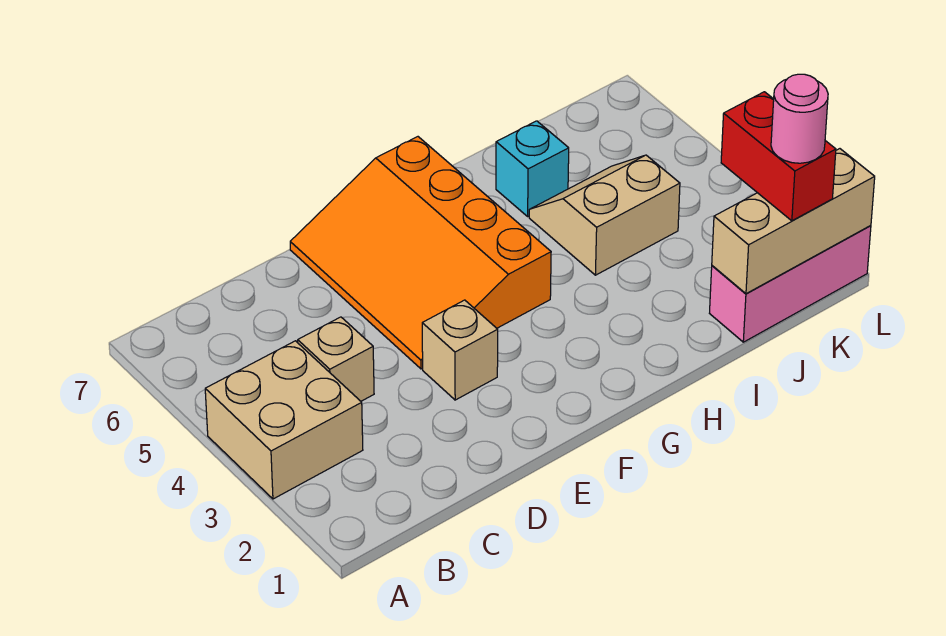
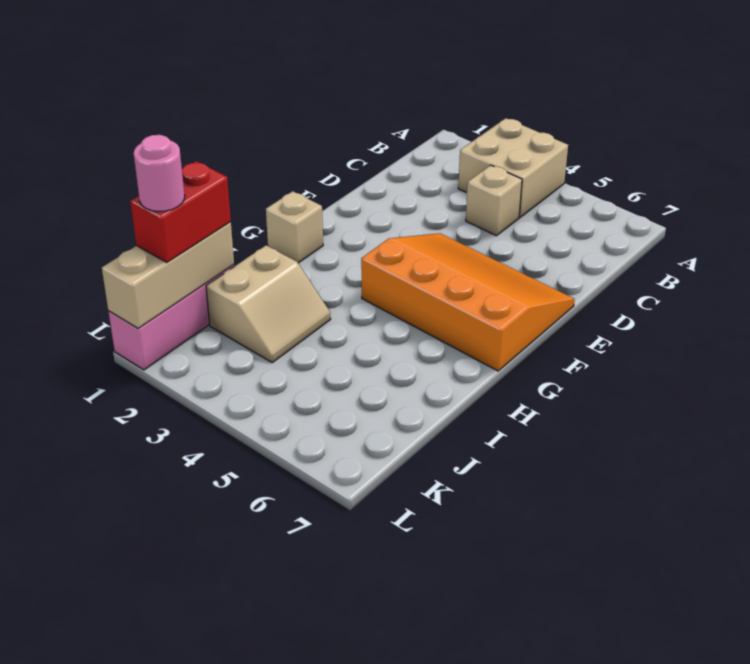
tan 1x1 brick [422,300,498,400] -> tan 1x1 brick moved to [266,191,323,263]
tan 2x2 slope [529,155,680,275] -> tan 2x2 slope moved to [206,245,331,362]
cyan 1x1 brick [496,121,569,216] -> none
red 1x2 brick [721,92,836,221] -> red 1x2 brick turned to [130,161,231,262]

